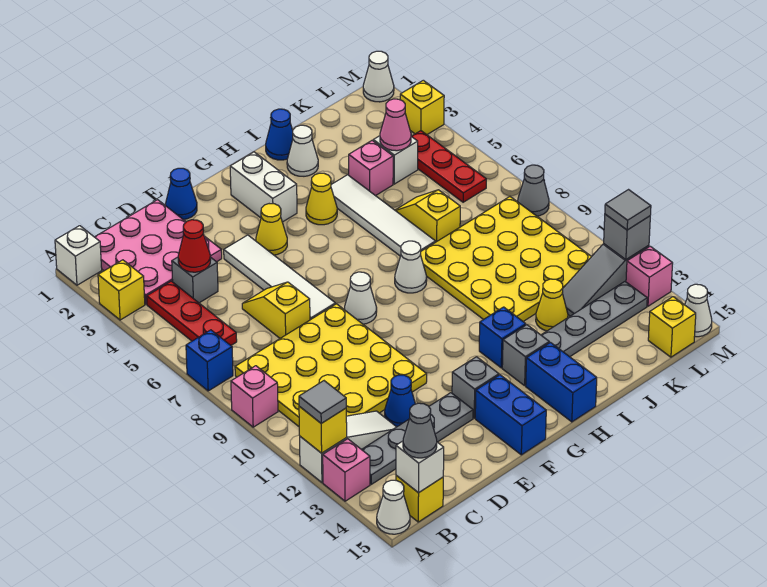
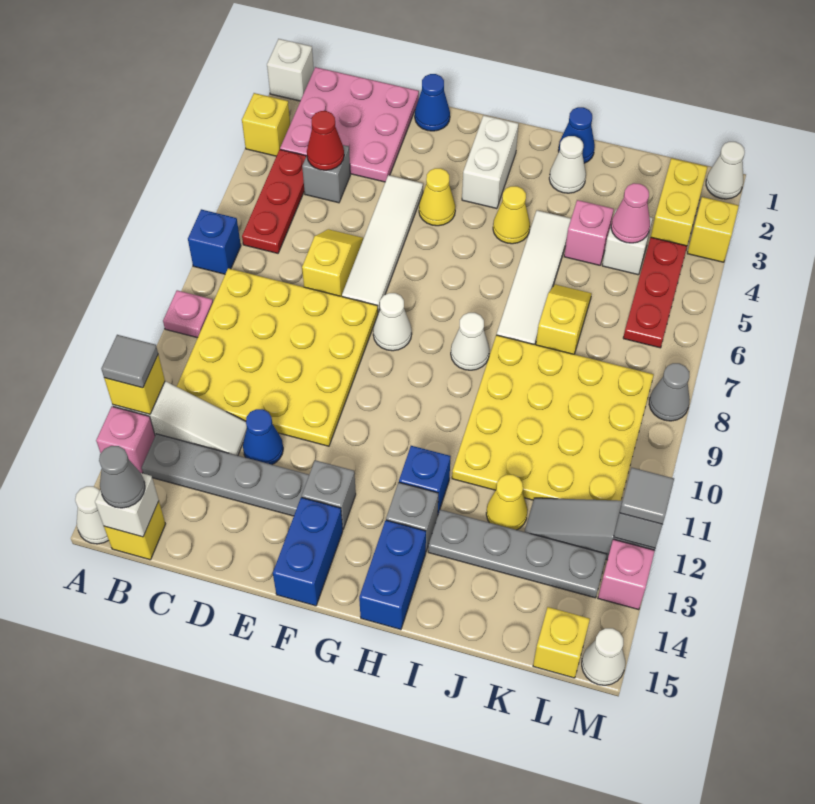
pink 1x1 brick [231,366,278,427] -> pink 1x1 plate [163,290,213,338]
none -> yellow 1x2 brick [651,158,707,246]

